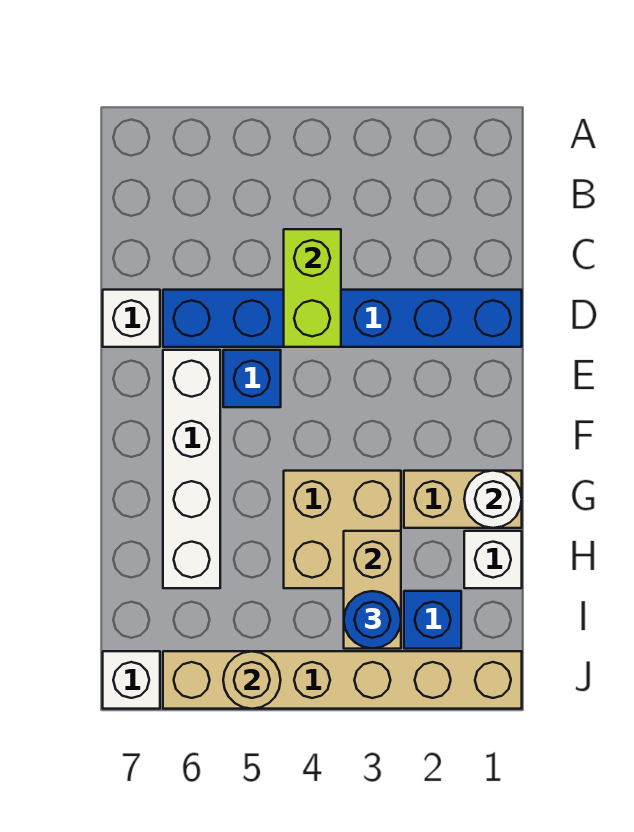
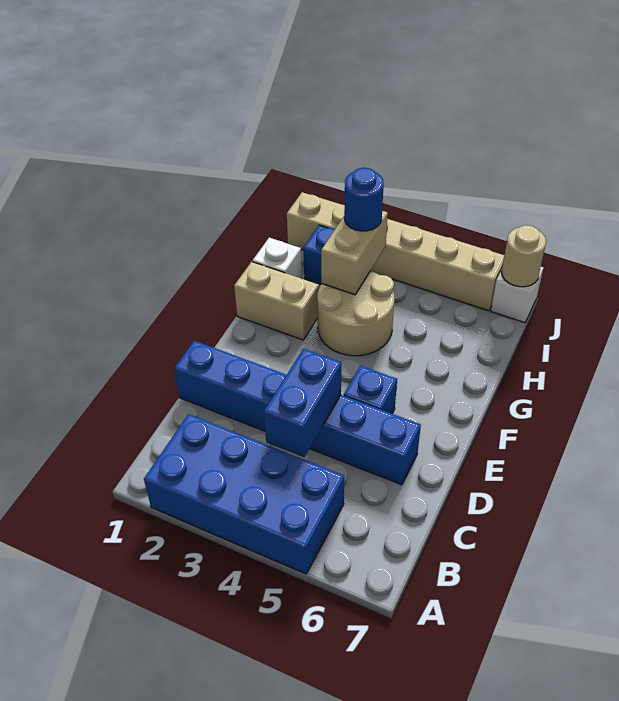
none -> blue 2x4 brick [144,414,344,574]
lime 1x2 brick [284,229,341,347] -> blue 1x2 brick [264,349,341,457]
white 1x1 brick [103,290,160,347] -> none
white 1x4 brick [163,350,220,588] -> none
white 1x1 round brick [464,471,522,528] -> none
tan 2x2 brick [284,471,401,588] -> tan 2x2 round brick [317,271,394,356]
tan 1x1 round brick [223,651,281,709] -> tan 1x1 round brick moved to [501,225,546,287]

